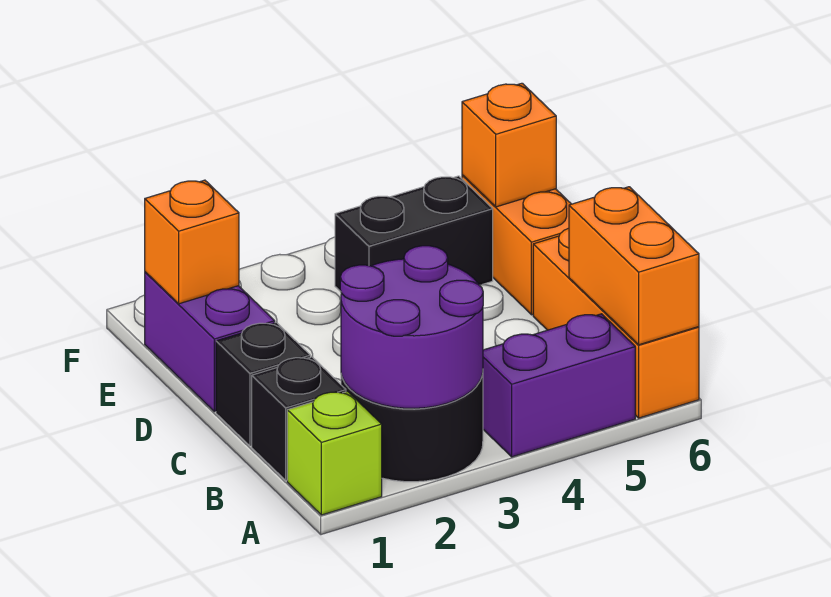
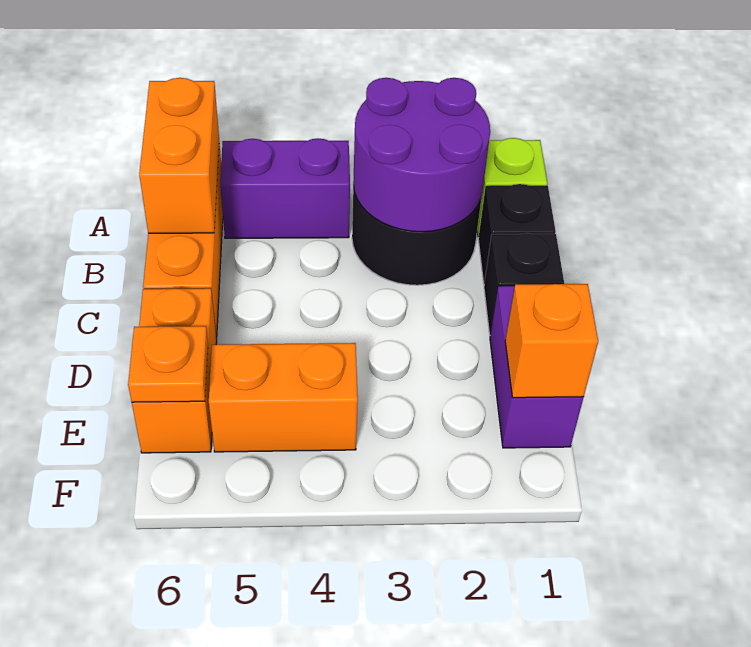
black 1x2 brick [335,176,493,292] -> orange 1x2 brick [209,343,358,452]
orange 1x1 brick [462,83,556,207] -> orange 1x1 plate [128,326,208,402]

